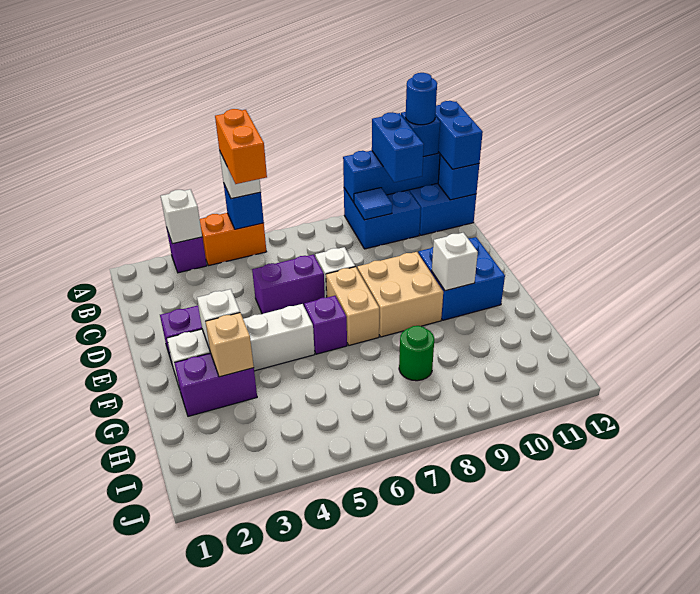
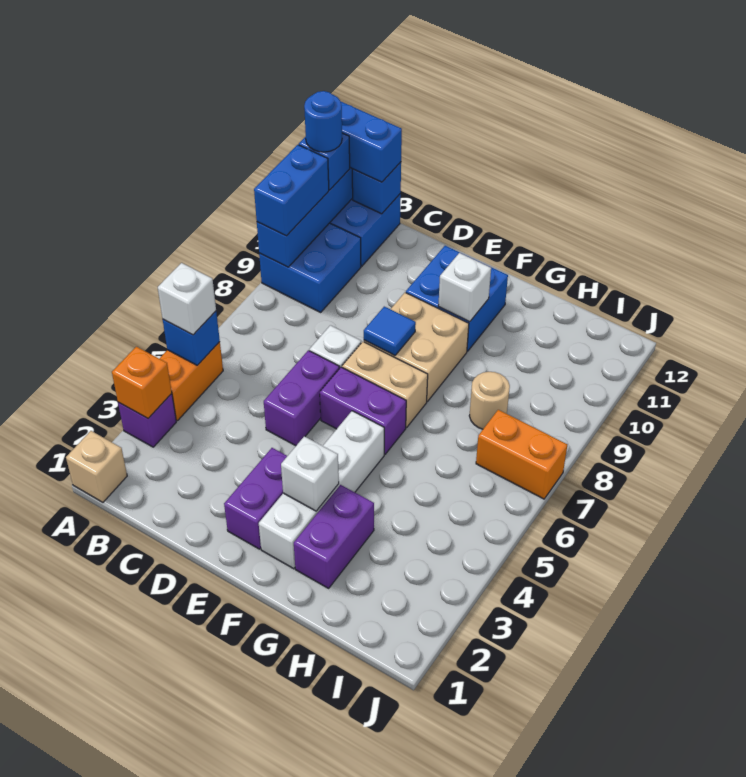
white 1x1 brick [161,189,202,244] -> orange 1x1 brick [112,347,172,418]
orange 1x2 brick [215,109,267,184] -> orange 1x2 brick moved to [476,410,567,499]
blue 1x2 brick [372,112,424,182] -> blue 1x2 brick turned to [254,145,329,236]
blue 1x1 tile [354,188,392,220] -> blue 1x1 tile moved to [364,307,416,356]
purple 1x1 brick [304,296,347,354] -> purple 1x2 brick [320,367,406,454]
tan 1x1 brick [205,313,254,377] -> tan 1x1 brick moved to [66,431,127,502]
green 1x1 round brick [399,326,434,381] -> tan 1x1 round brick [469,372,510,429]

